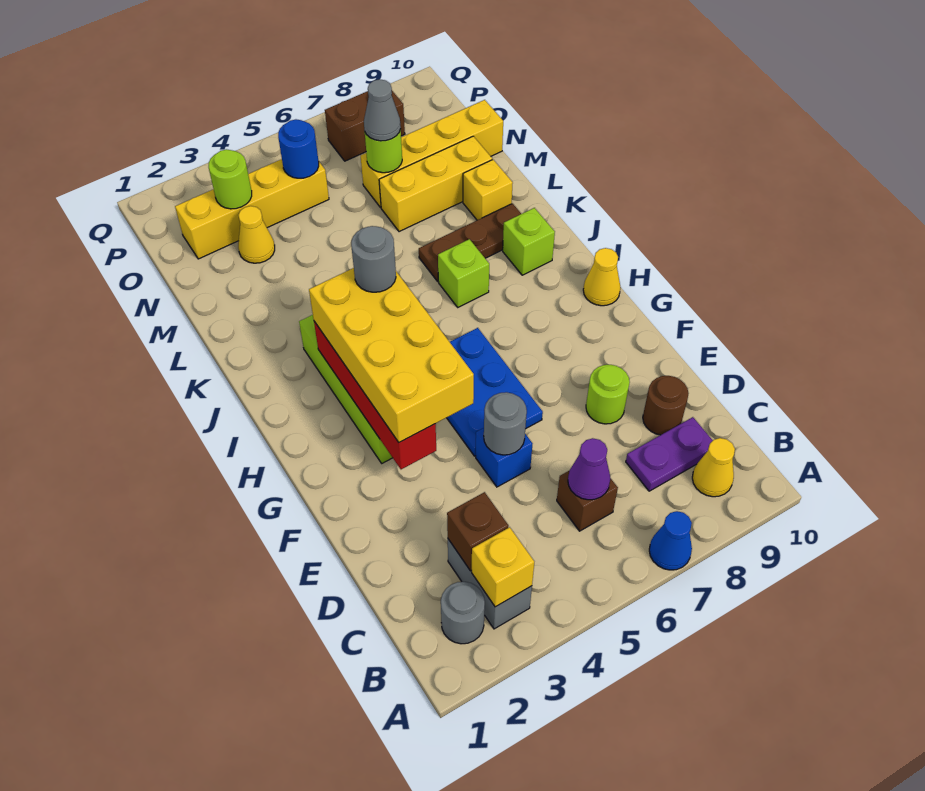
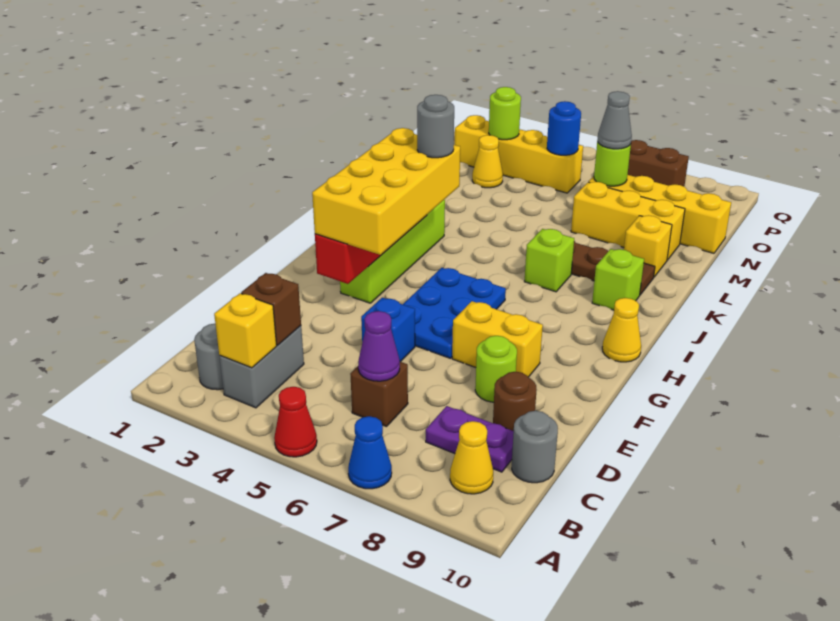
none -> red 1x1 cone [274,387,317,457]
grey 1x1 round brick [484,392,527,455] -> grey 1x1 round brick moved to [512,411,558,483]
none -> yellow 1x2 brick [452,301,543,377]

